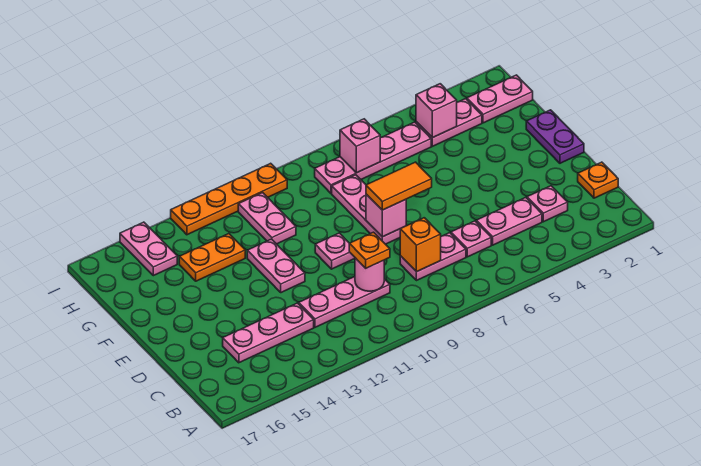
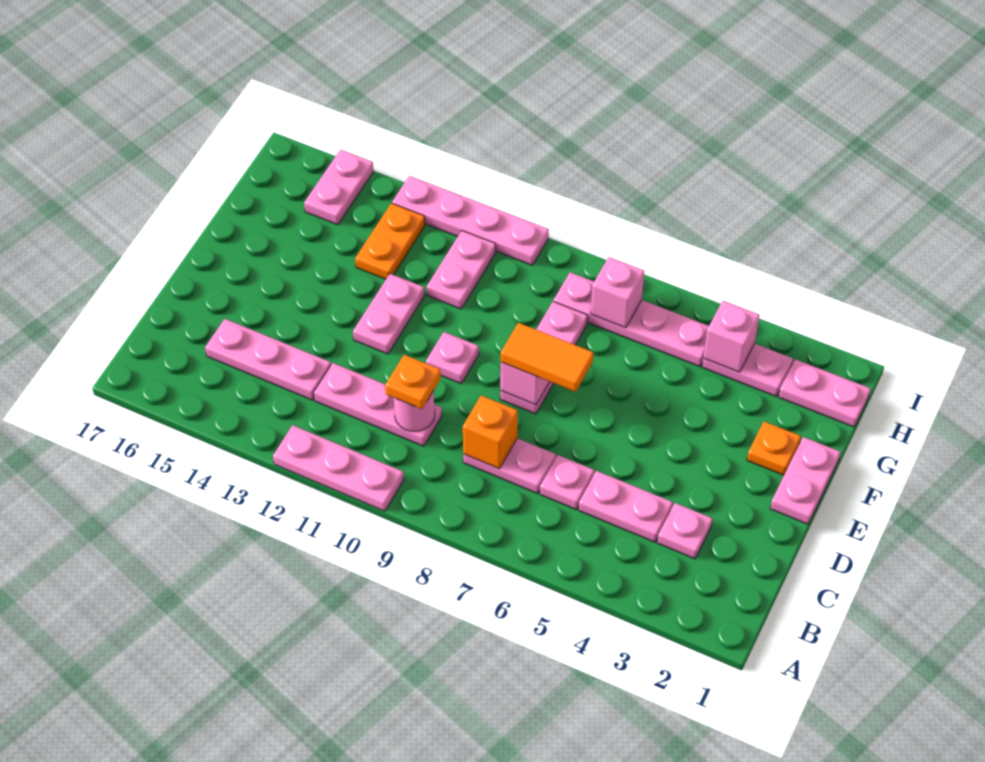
none -> pink 1x3 plate [273,425,404,511]
orange 1x1 plate [578,162,618,198] -> orange 1x1 plate moved to [747,422,801,475]
purple 1x2 plate [526,110,584,163] -> pink 1x2 plate [770,437,840,524]
orange 1x2 plate [179,234,245,281] -> orange 1x2 plate turned to [355,203,425,279]
orange 1x4 plate [171,163,287,235] -> pink 1x4 plate [392,176,549,265]

